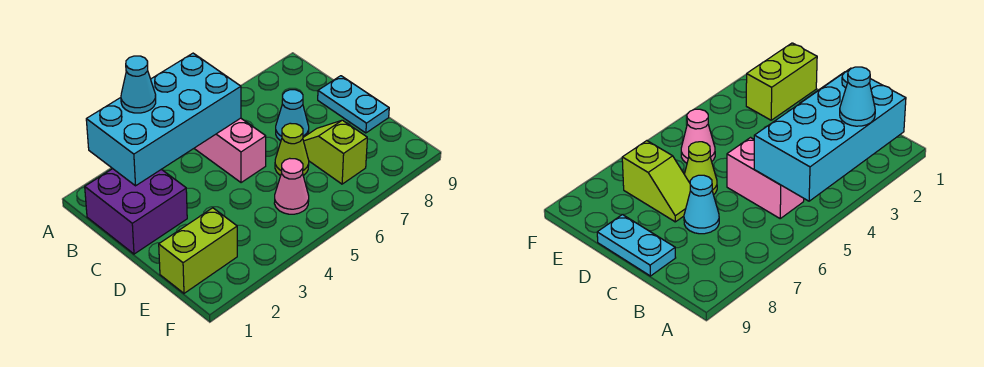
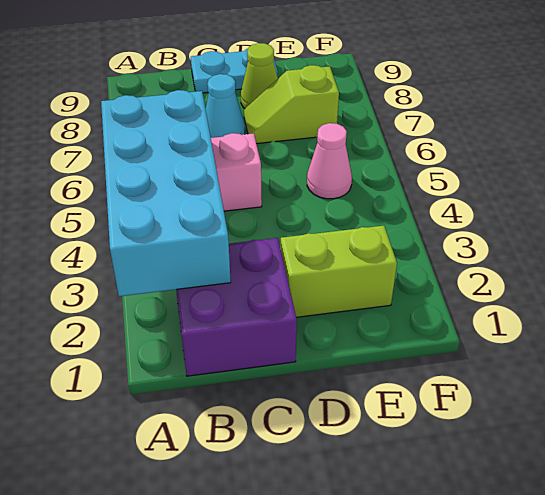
cyan 1x1 cone [121,56,156,113] -> none
lime 1x1 cone [275,123,309,176] -> lime 1x1 cone moved to [241,43,278,109]
lime 1x2 brick [159,208,237,293] -> lime 1x2 brick turned to [281,226,397,317]

